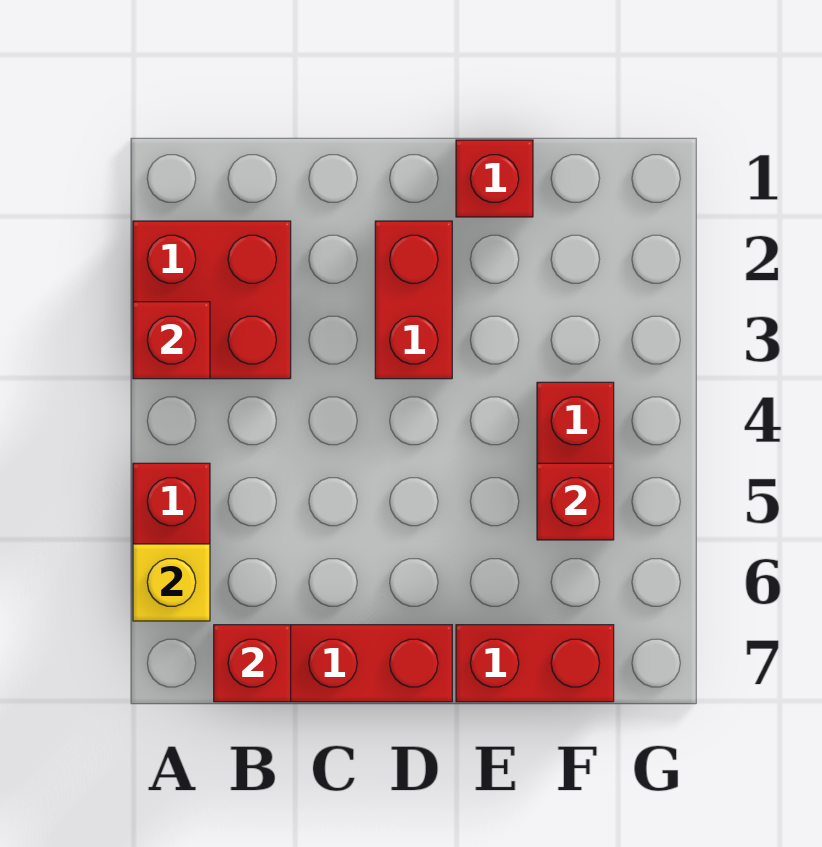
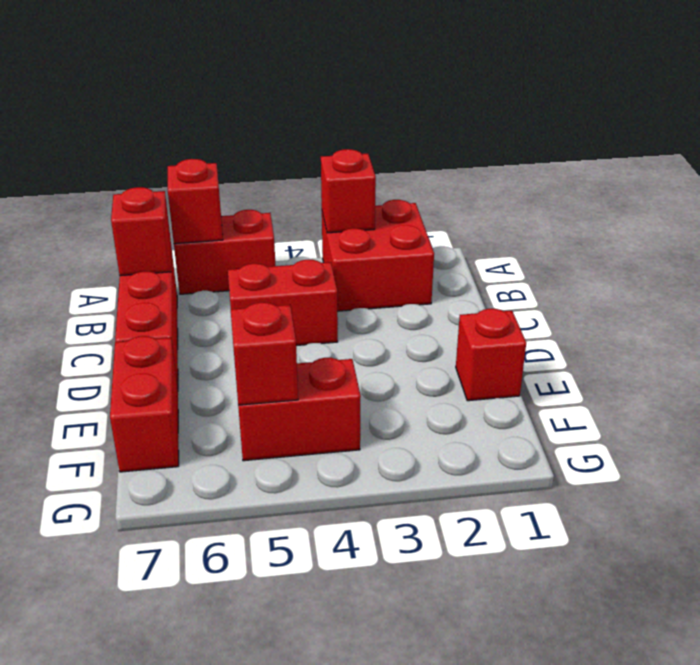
yellow 1x1 brick [133,544,210,621] -> red 1x1 brick [168,159,223,244]
red 1x2 brick [375,221,452,379] -> red 1x2 brick moved to [228,260,338,346]

